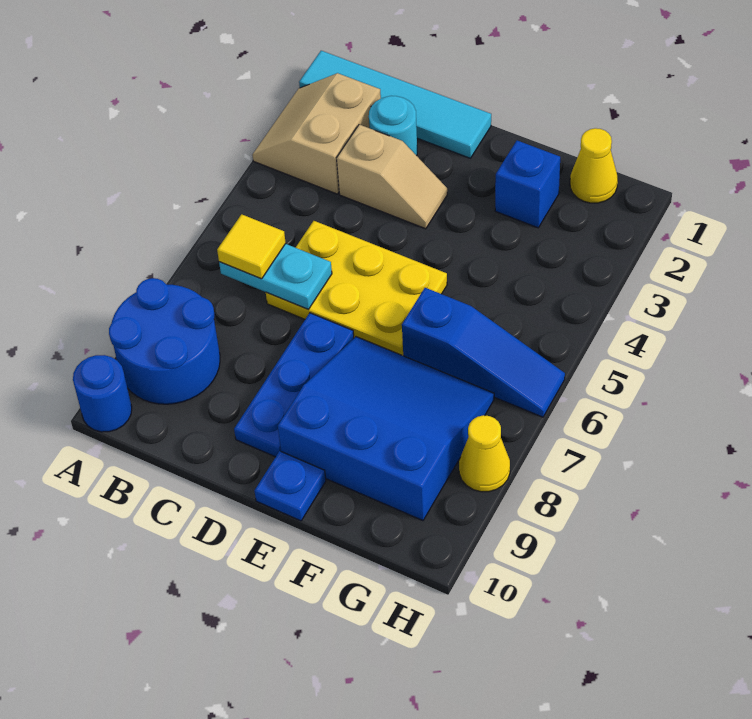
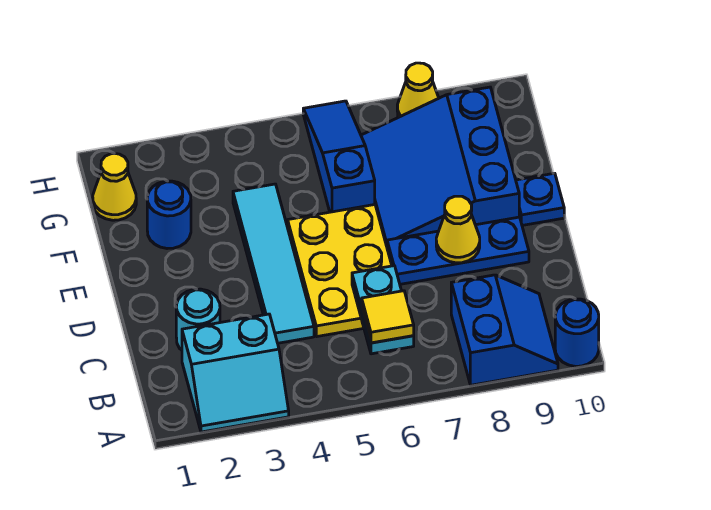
cyan 1x4 tile [299,51,491,158] -> cyan 1x4 tile moved to [233,184,314,343]
tan 2x2 slope [252,73,381,194] -> cyan 2x2 slope [182,314,289,432]
blue 2x2 round brick [109,278,220,404] -> blue 2x2 slope [451,275,558,385]
tan 1x2 slope [337,125,447,229] -> none
none -> yellow 1x1 cone [436,196,480,263]
blue 1x1 brick [495,140,560,228] -> blue 1x1 round brick [147,181,191,249]

